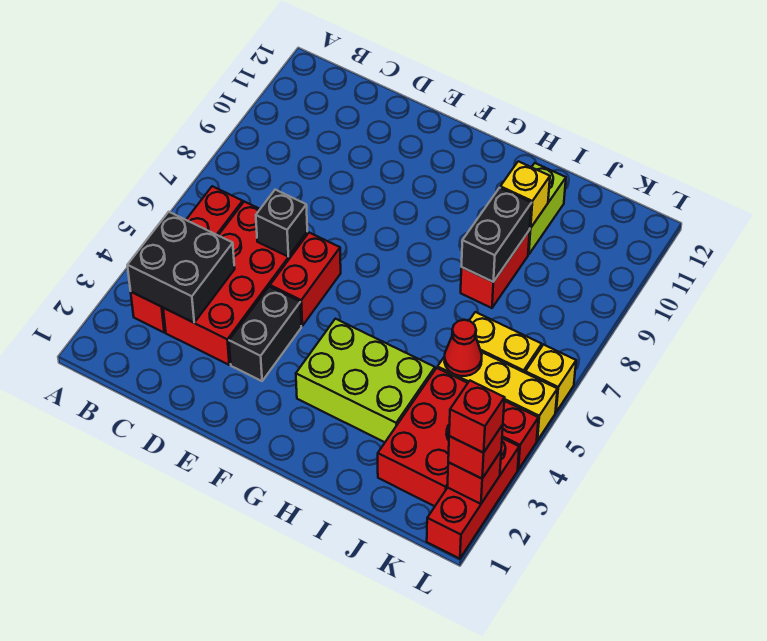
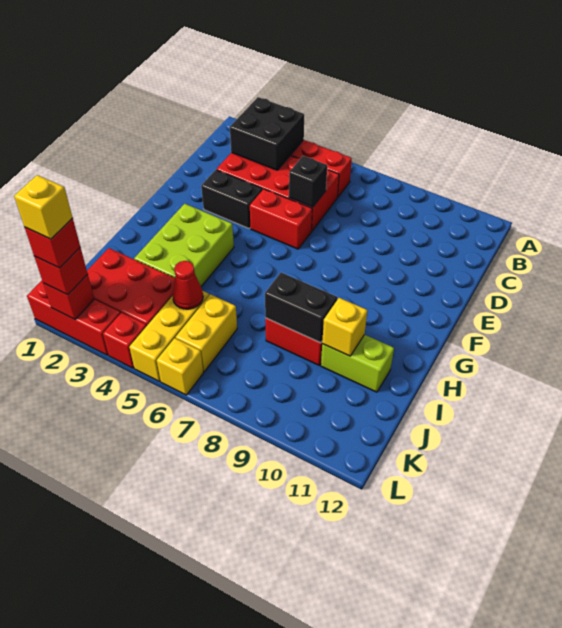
none -> yellow 1x1 brick [14,175,73,239]

